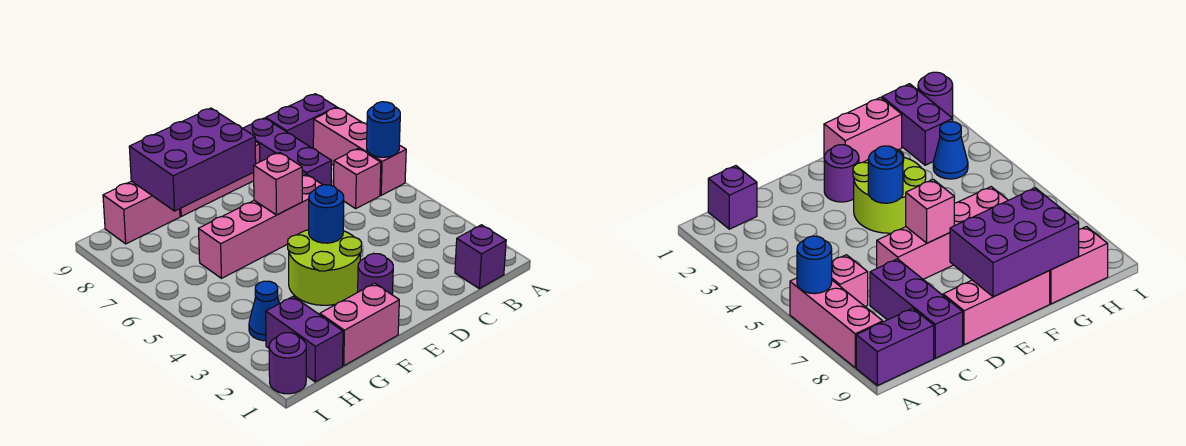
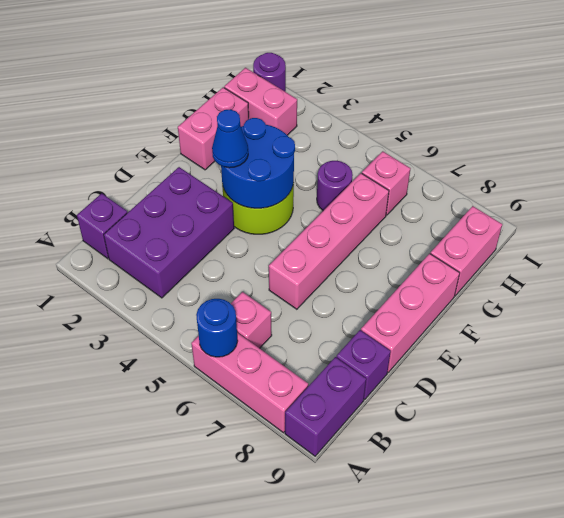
purple 1x3 brick [243,118,332,185] -> purple 1x1 brick [336,330,391,400]
purple 1x1 round brick [358,253,393,294] -> purple 1x1 round brick moved to [317,161,353,211]
blue 1x1 round brick [309,185,344,243] -> blue 2x2 round brick [221,118,295,208]
pink 1x1 brick [254,152,302,215] -> pink 1x1 brick moved to [362,151,411,215]
purple 2x3 brick [129,108,256,211] -> purple 2x3 brick moved to [104,167,234,298]
purple 1x2 brick [266,296,343,382] -> pink 1x2 brick [224,68,297,135]
blue 1x1 cone [249,281,279,341] -> blue 1x1 cone moved to [212,109,248,168]

